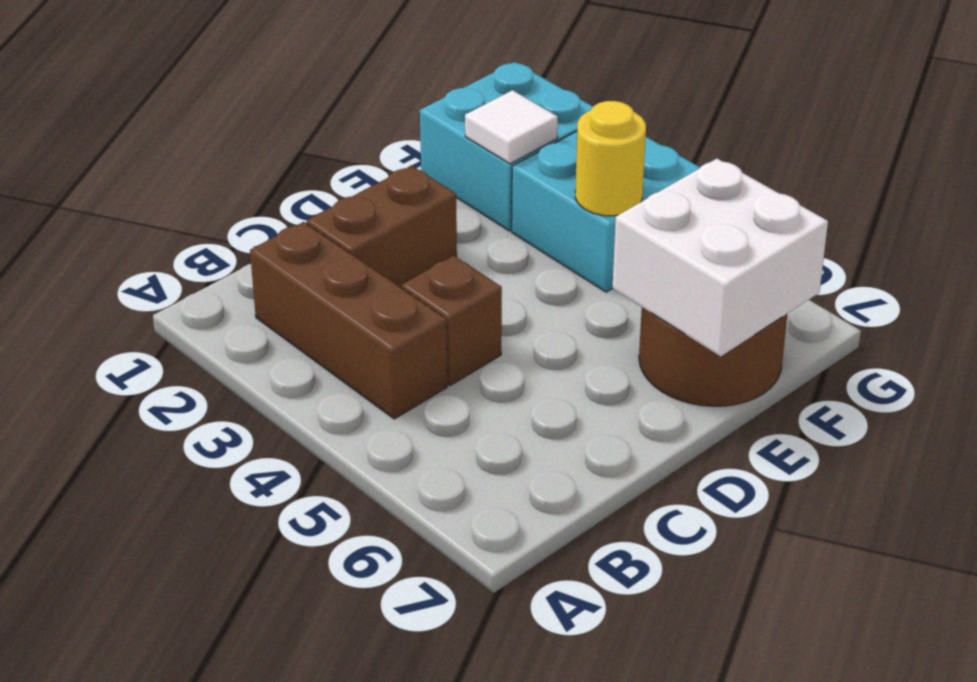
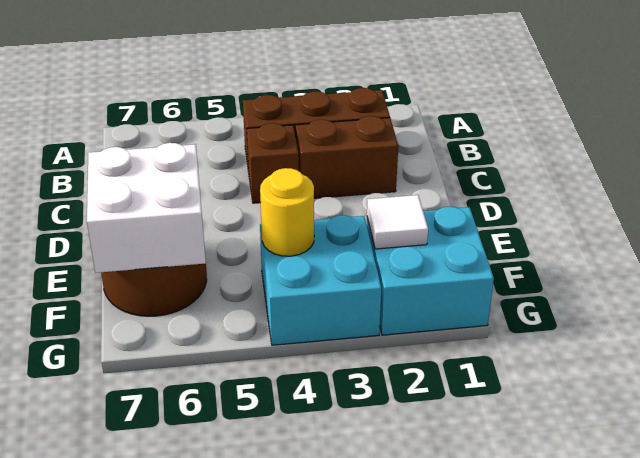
brown 1x2 brick [307,166,457,287] -> brown 1x2 brick turned to [296,116,398,198]

